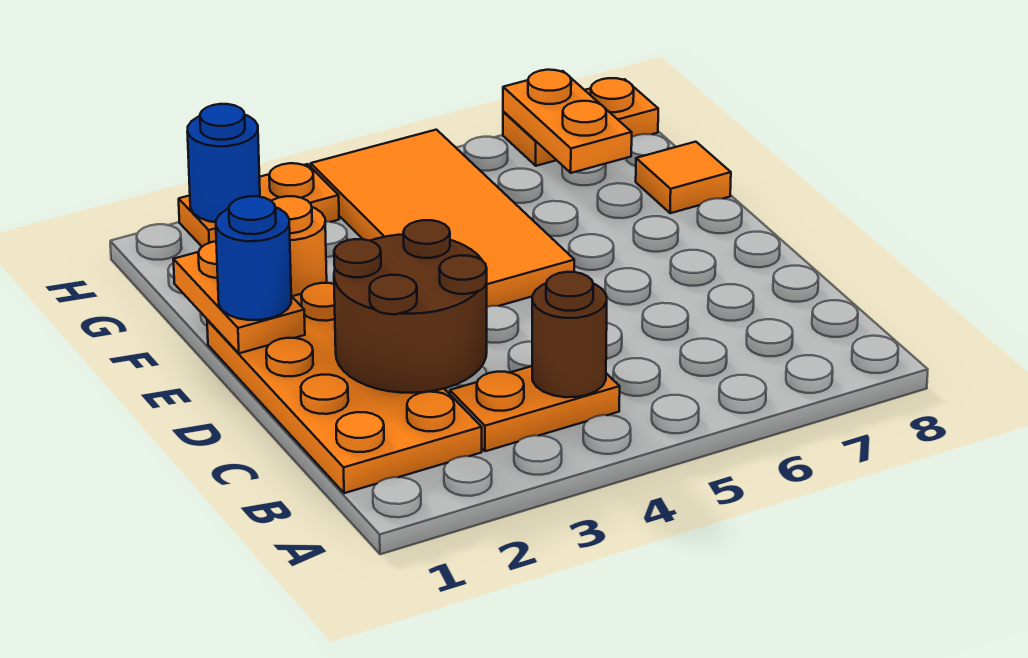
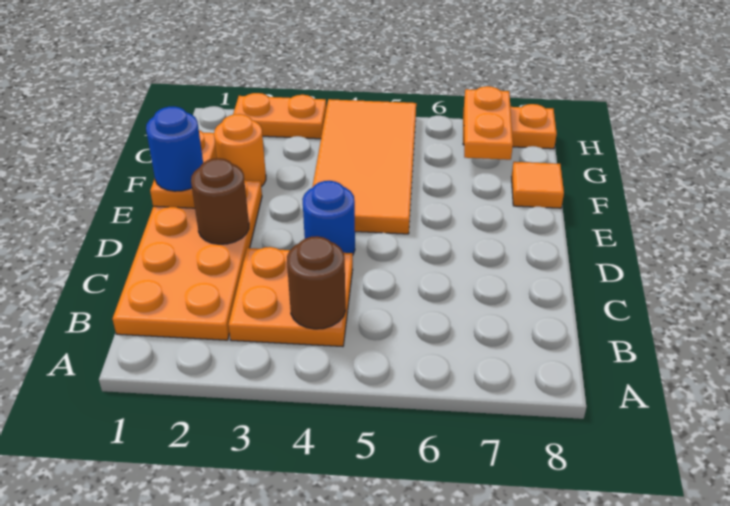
orange 1x2 plate [450,366,620,451] -> orange 2x2 plate [228,247,353,347]
brown 2x2 round brick [334,220,487,393] -> brown 1x1 round brick [191,158,249,244]
blue 1x1 round brick [187,104,260,222] -> blue 1x1 round brick moved to [302,181,355,254]

